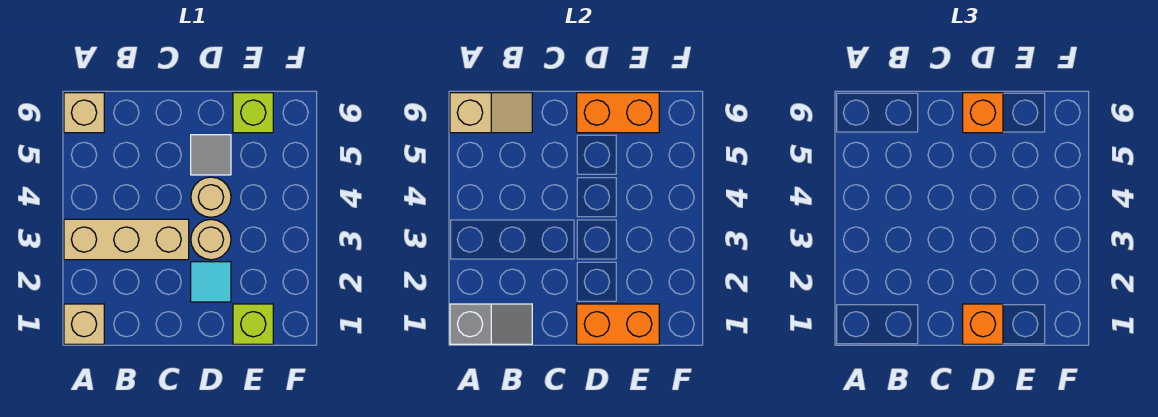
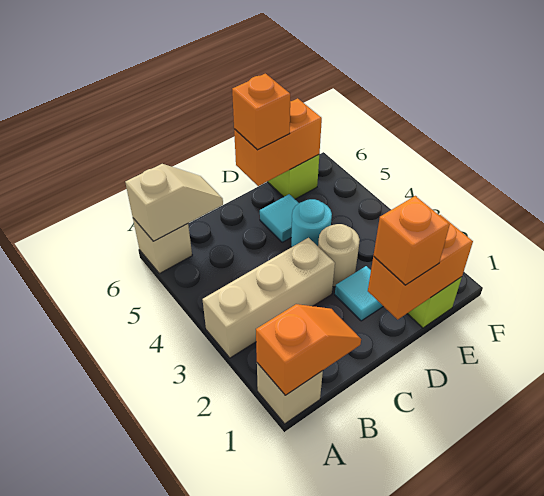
grey 1x2 slope [450,304,532,344] -> orange 1x2 slope [256,304,361,395]
tan 1x1 round brick [191,177,231,217] -> cyan 1x1 round brick [291,199,332,247]
grey 1x1 tile [191,135,231,175] -> cyan 1x1 tile [260,194,299,242]

